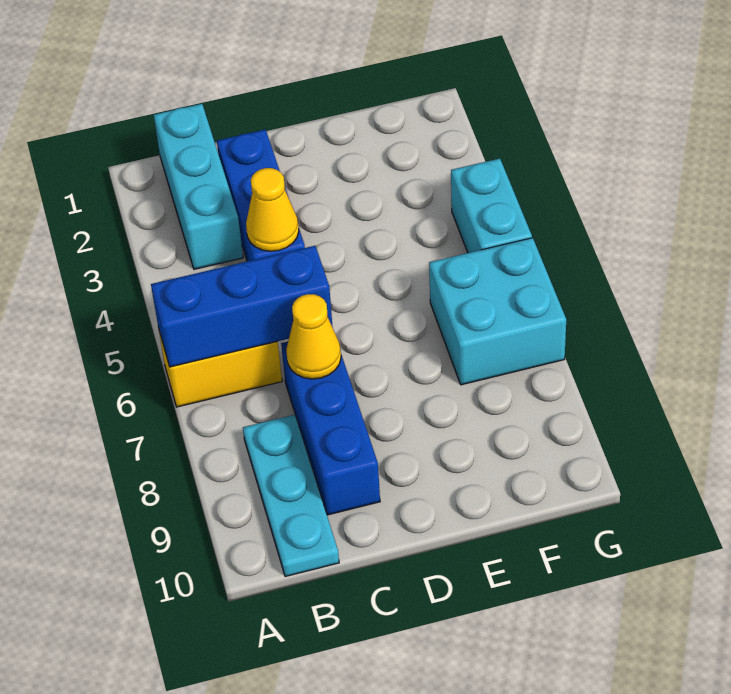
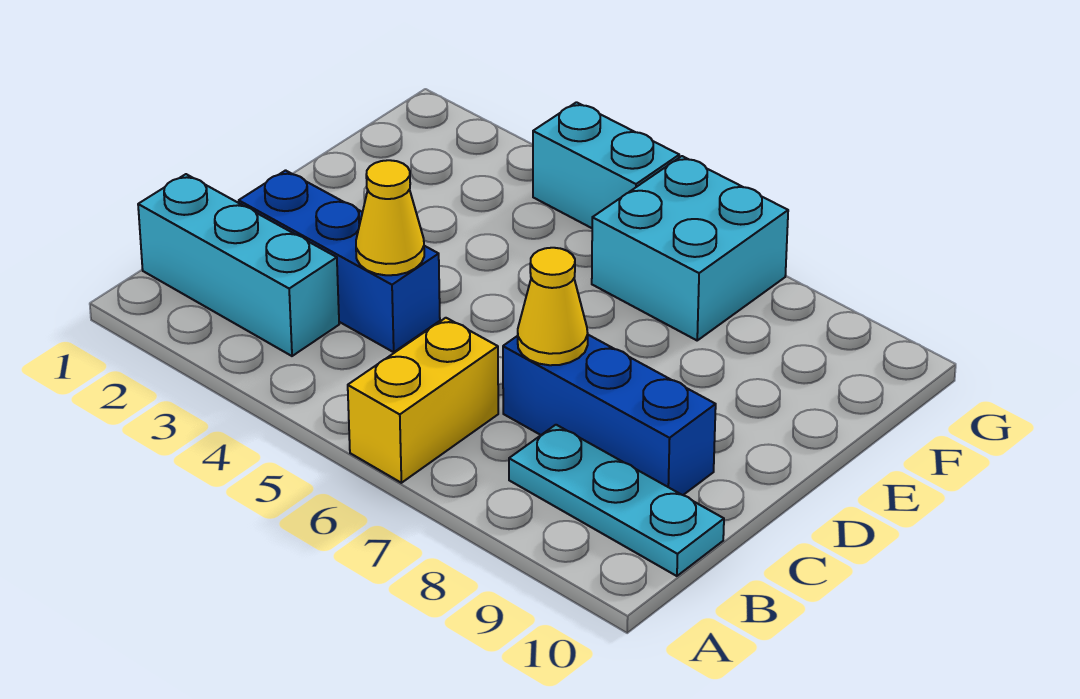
blue 1x3 brick [151,246,333,367] -> none

